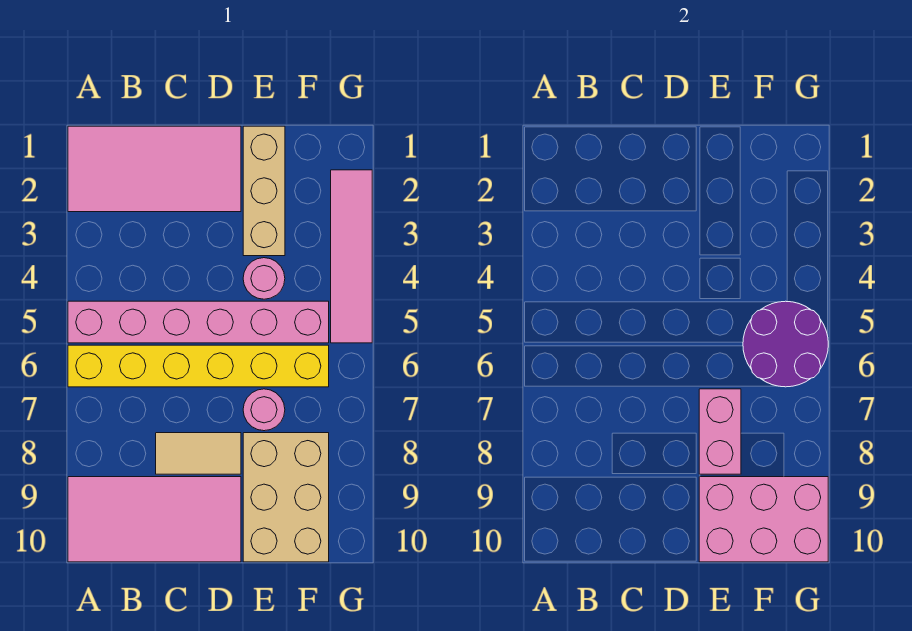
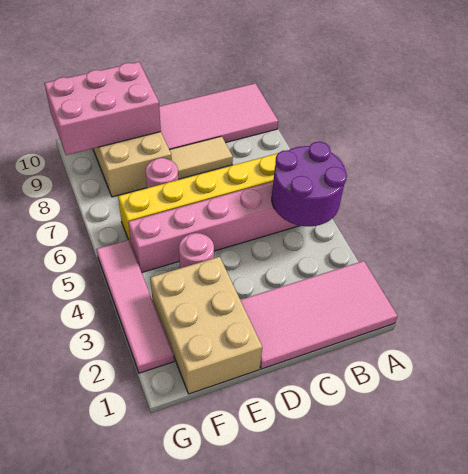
tan 1x3 brick [243,126,285,256] -> tan 2x3 brick [150,257,262,394]
pink 1x2 brick [699,389,741,474] -> none
purple 2x2 round brick [743,301,828,387] -> purple 2x2 round brick moved to [272,142,347,226]

